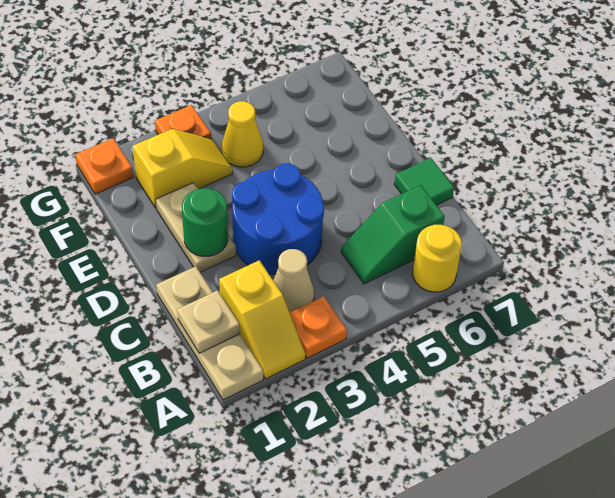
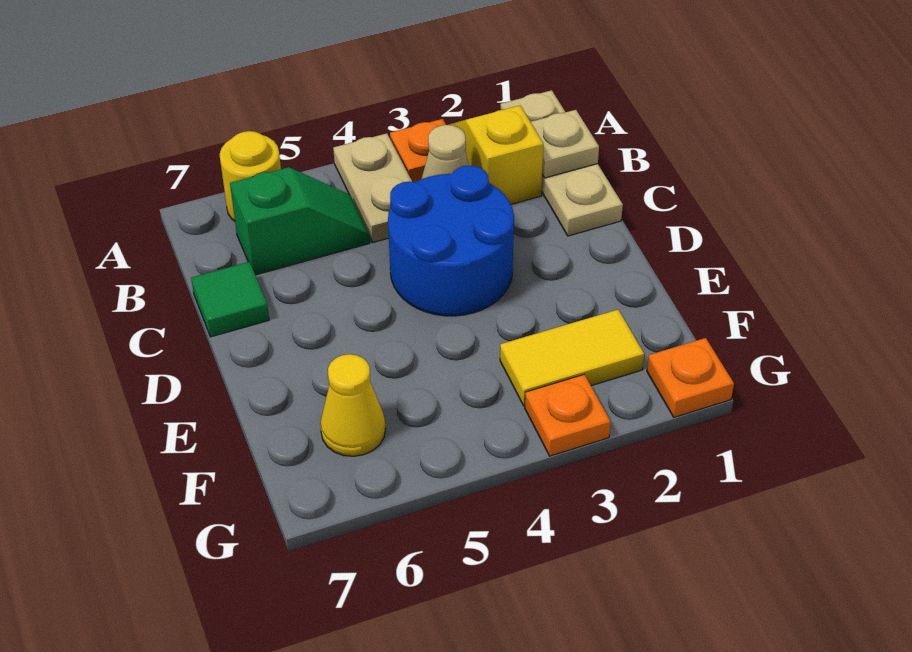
tan 1x2 plate [156,183,236,272] -> tan 1x2 plate moved to [333,133,412,242]
green 1x1 round brick [182,188,228,256] -> none
yellow 1x2 slope [133,129,232,208] -> yellow 1x2 tile [500,310,644,406]
yellow 1x1 cone [222,101,263,167] -> yellow 1x1 cone moved to [320,354,386,456]

